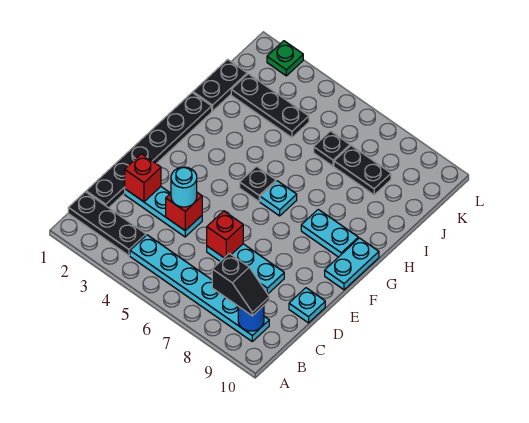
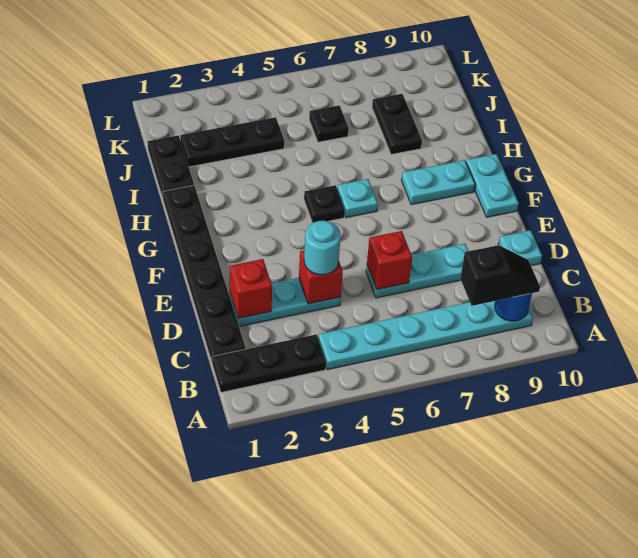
black 1x2 plate [334,146,391,195] -> black 1x2 plate turned to [372,94,422,155]
green 1x1 plate [267,41,303,76] -> none

